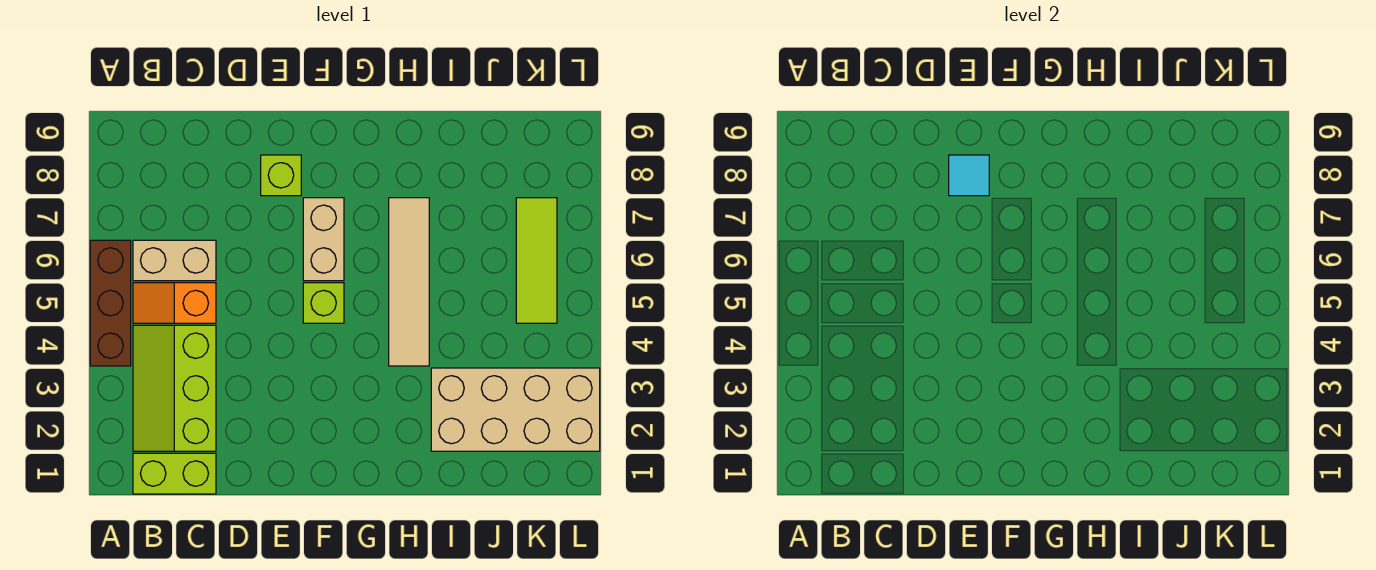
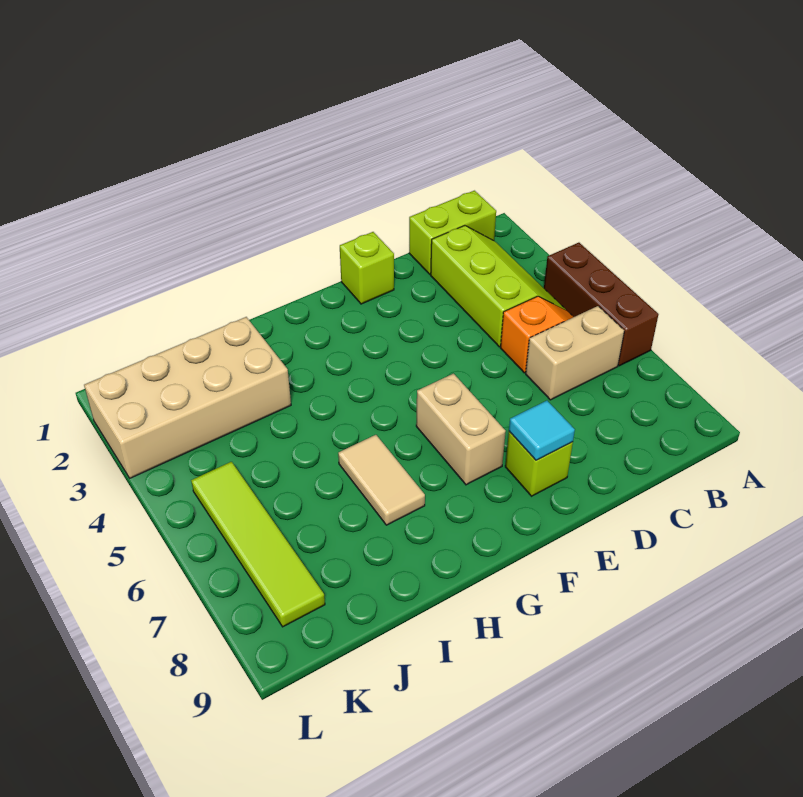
lime 1x1 brick [303,283,344,323] -> lime 1x1 brick moved to [340,232,394,304]
tan 1x4 tile [389,198,429,366] -> tan 1x2 tile [338,435,425,525]
lime 1x3 tile [516,198,557,323] -> lime 1x4 tile [191,462,325,627]

